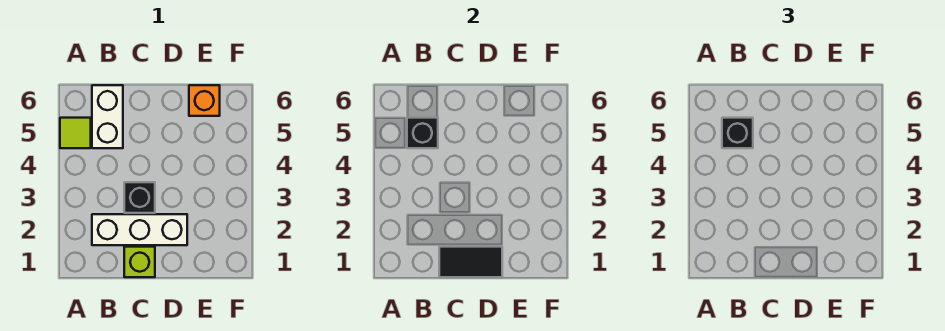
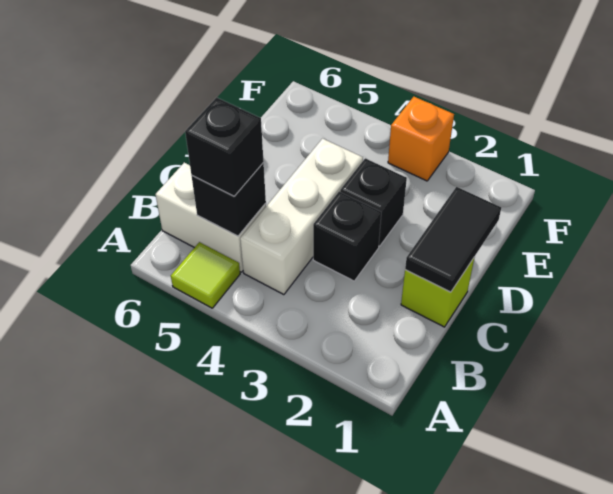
white 1x3 brick [92,214,187,245] -> white 1x3 brick moved to [240,139,363,295]
none -> black 1x1 brick [340,158,407,246]
orange 1x1 brick [189,85,220,116] -> orange 1x1 brick moved to [388,97,454,181]

